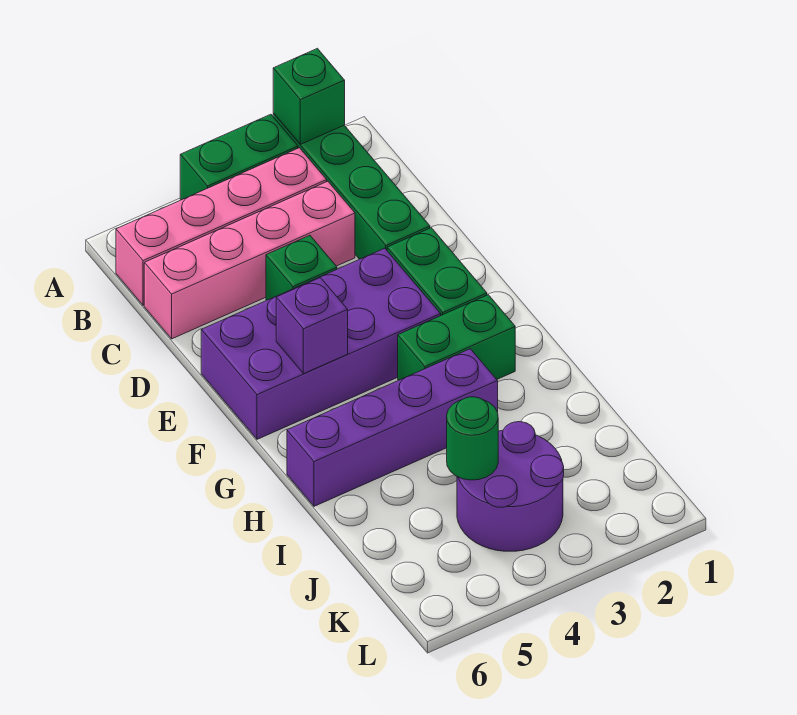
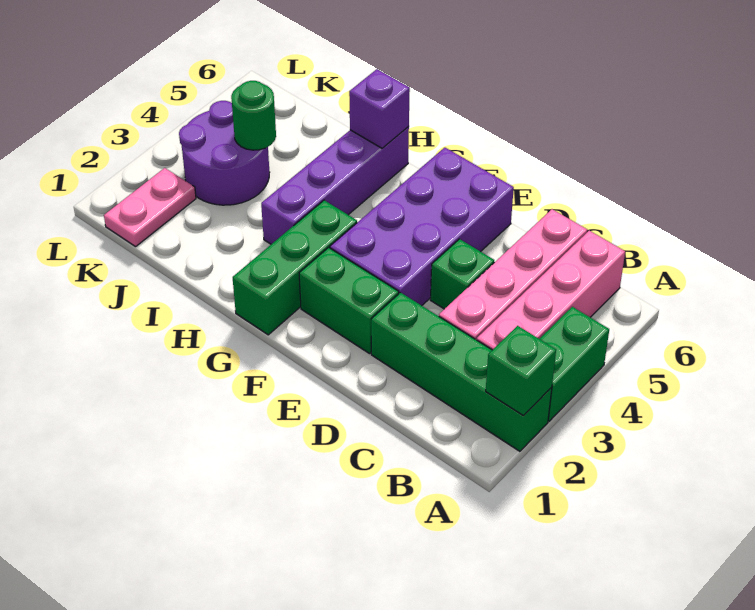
purple 1x1 brick [276,278,348,374] -> purple 1x1 brick moved to [349,69,410,148]
green 1x2 brick [398,295,515,380] -> green 1x3 brick [233,200,357,335]
none -> pink 1x2 plate [104,168,196,247]

